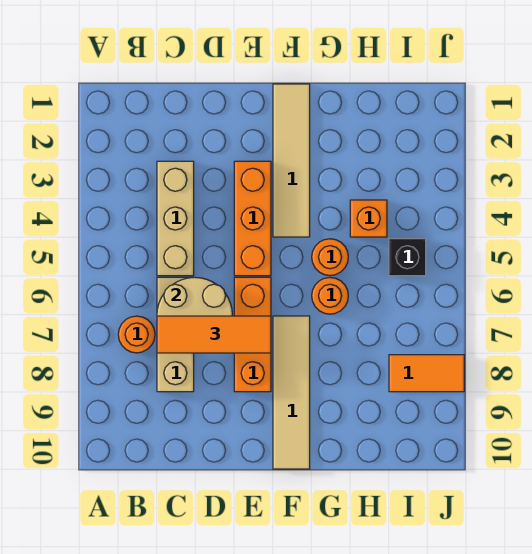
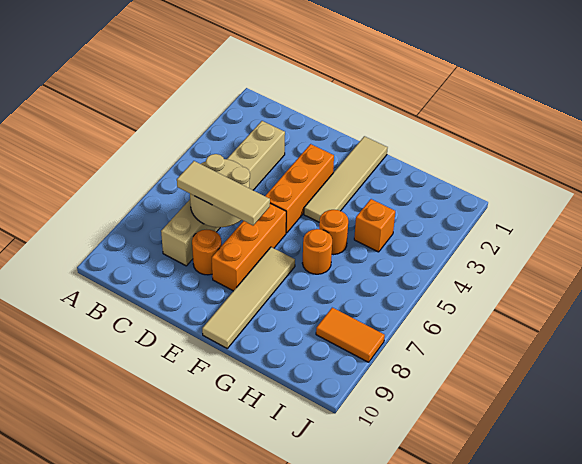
orange 1x1 round brick [118,316,155,353] -> orange 1x1 round brick moved to [192,230,222,275]
orange 1x3 tile [157,316,271,353] -> tan 1x3 tile [177,161,270,225]
black 1x1 brick [389,239,426,276] -> none

